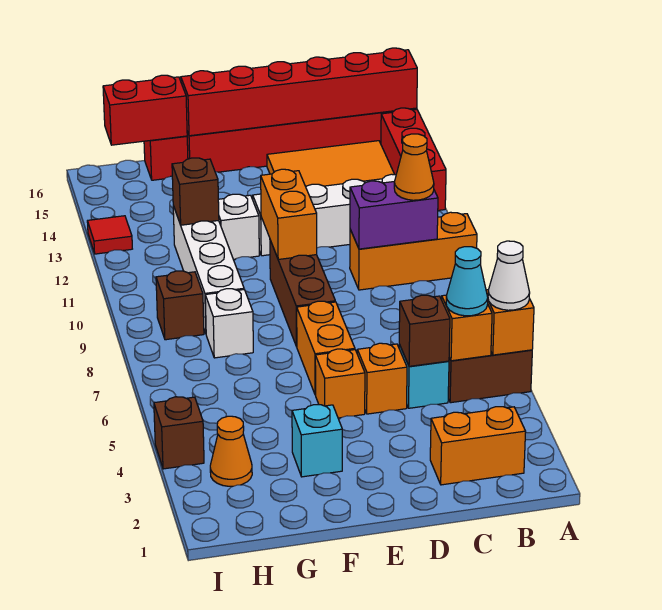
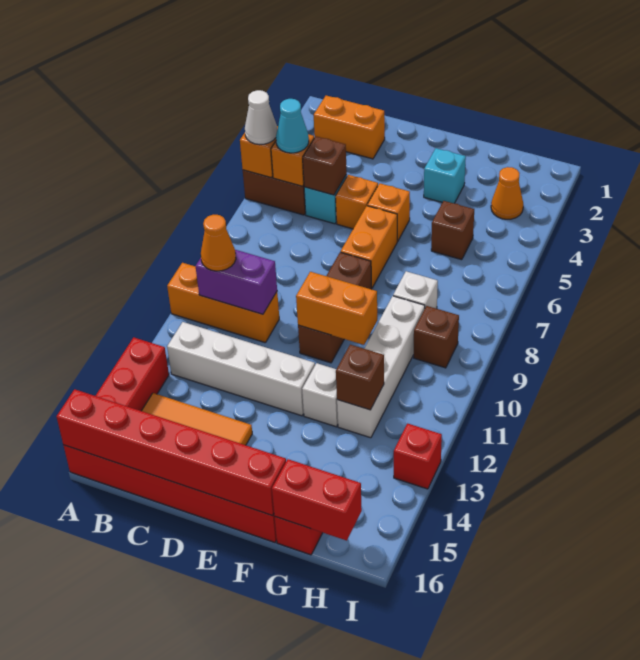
orange 1x2 brick [261,169,317,259] -> orange 1x2 brick turned to [296,272,377,345]
brown 1x1 brick [154,397,204,469] -> brown 1x1 brick moved to [431,201,474,260]
red 1x1 tile [87,216,132,254] -> red 1x1 brick [394,424,442,489]

